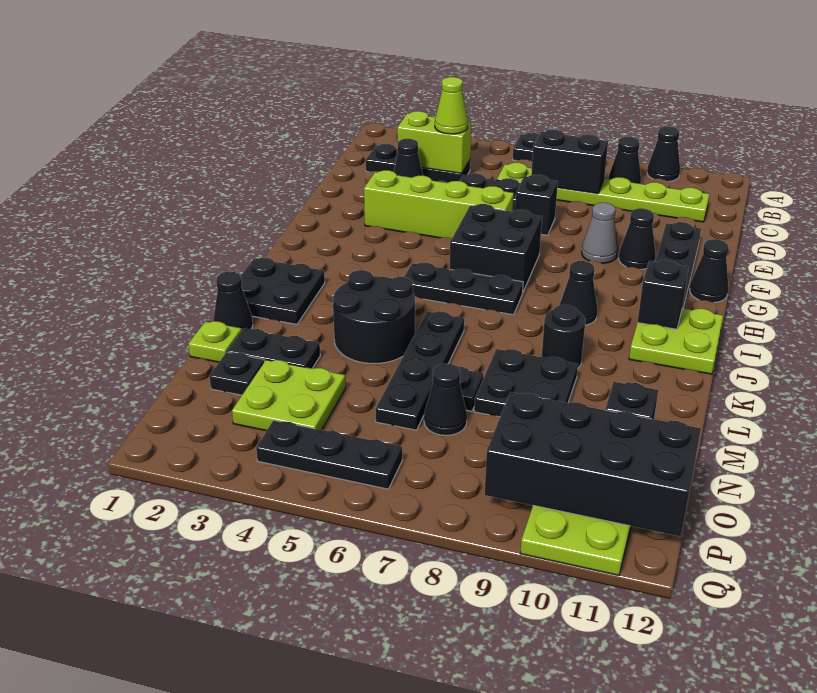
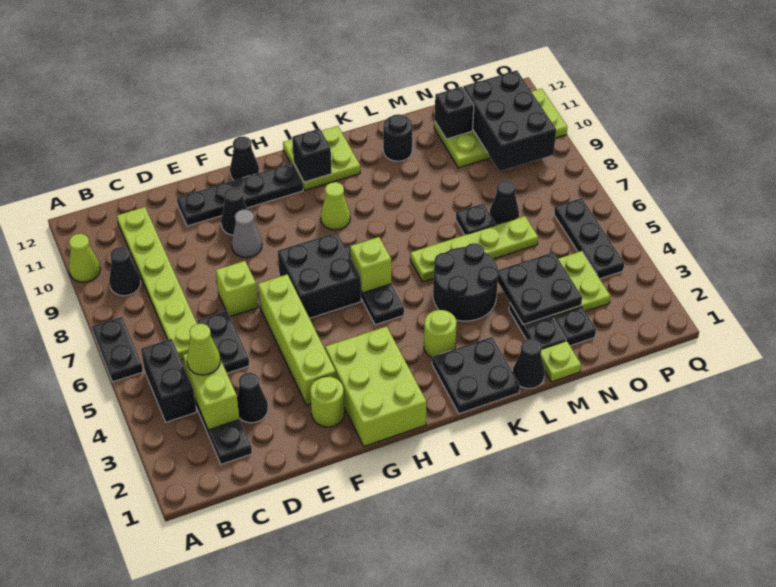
black 1x1 cone [647,126,680,181] -> lime 1x1 cone [69,234,100,282]
black 1x2 brick [531,130,608,194] -> black 1x2 brick moved to [141,339,197,422]
black 1x1 brick [515,175,558,235] -> lime 1x1 brick [216,261,258,316]
none -> lime 1x1 round brick [310,376,344,427]
none -> lime 2x3 brick [325,326,427,446]
none -> lime 1x1 brick [350,237,391,293]
black 1x1 cone [560,261,597,325] -> lime 1x1 cone [320,182,350,230]
none -> lime 1x1 round brick [424,310,457,358]
black 1x4 plate [376,311,464,430] -> lime 1x4 plate [410,216,538,282]
black 1x1 round brick [542,305,586,368] -> black 1x1 round brick moved to [383,114,413,161]
black 2x2 plate [474,349,578,417] -> black 2x2 plate moved to [498,252,582,325]
black 2x4 brick [485,392,701,536] -> black 2x3 brick [463,70,556,172]

